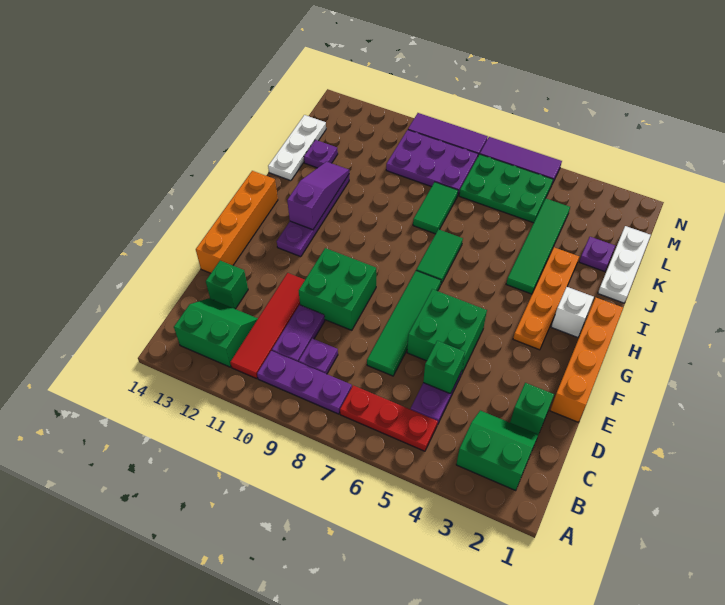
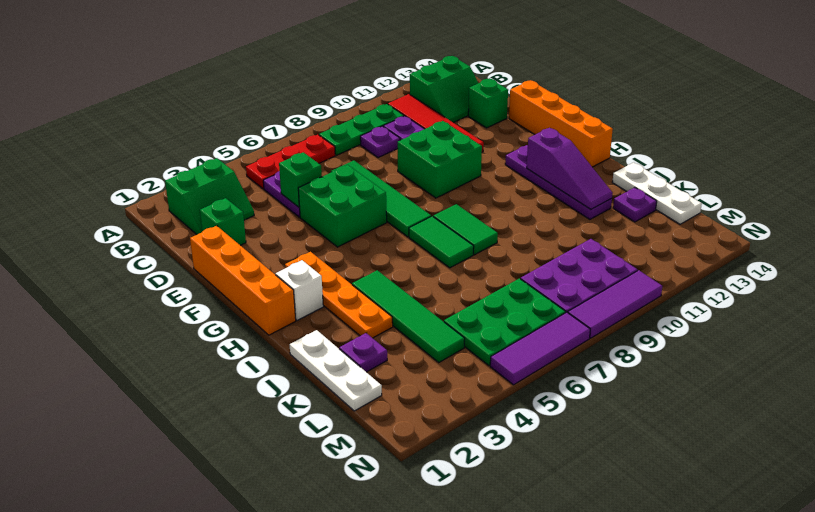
purple 1x3 plate [257,351,352,414] -> green 1x3 plate [319,104,404,155]
green 1x2 tile [413,182,458,234] -> green 1x2 tile moved to [433,204,498,255]

